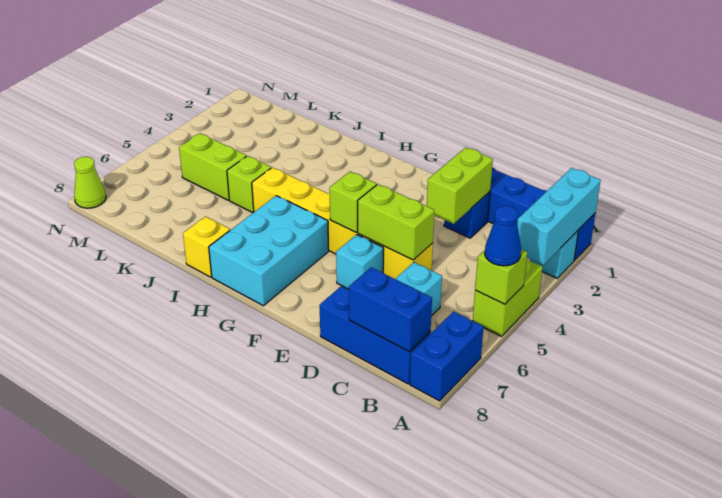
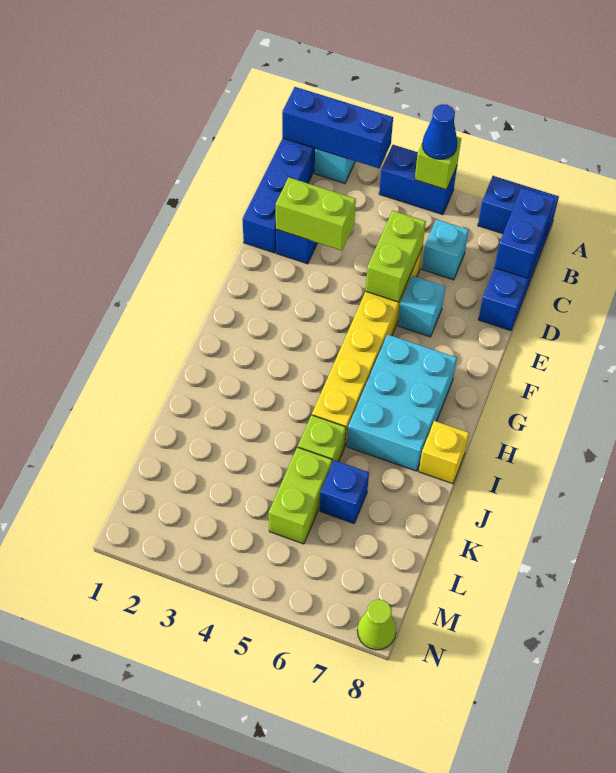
cyan 1x3 brick [517,168,601,265] -> blue 1x3 brick [282,87,393,168]
lime 1x2 brick [473,259,542,336] -> blue 1x2 brick [379,145,457,215]
lime 1x1 brick [330,172,377,232] -> none
cyan 2x3 brick [209,196,329,306] -> cyan 2x3 brick turned to [347,334,457,471]
none -> blue 1x1 brick [320,460,369,523]

